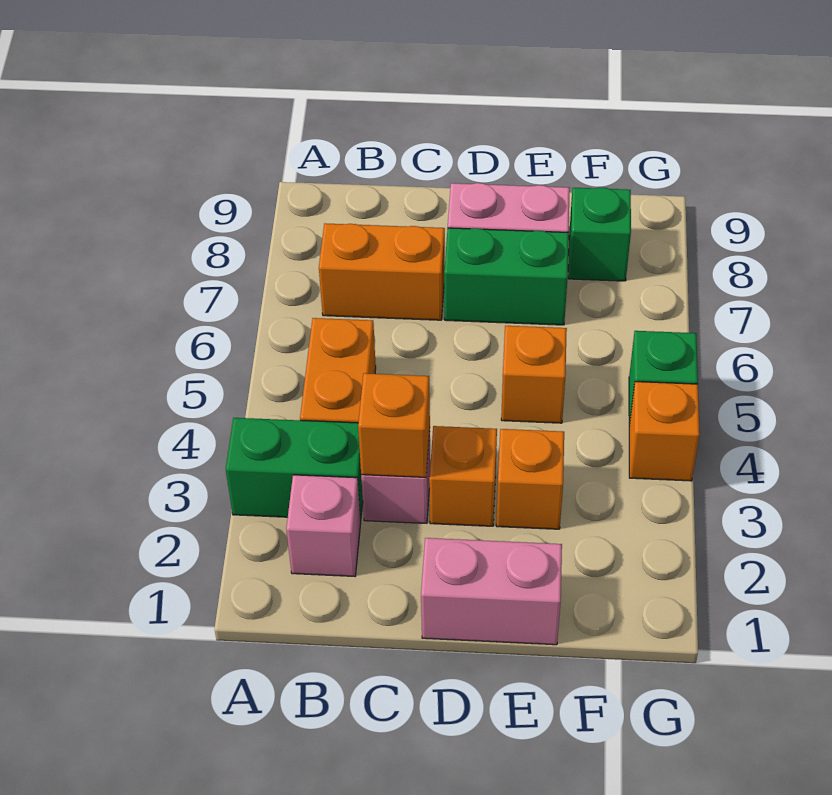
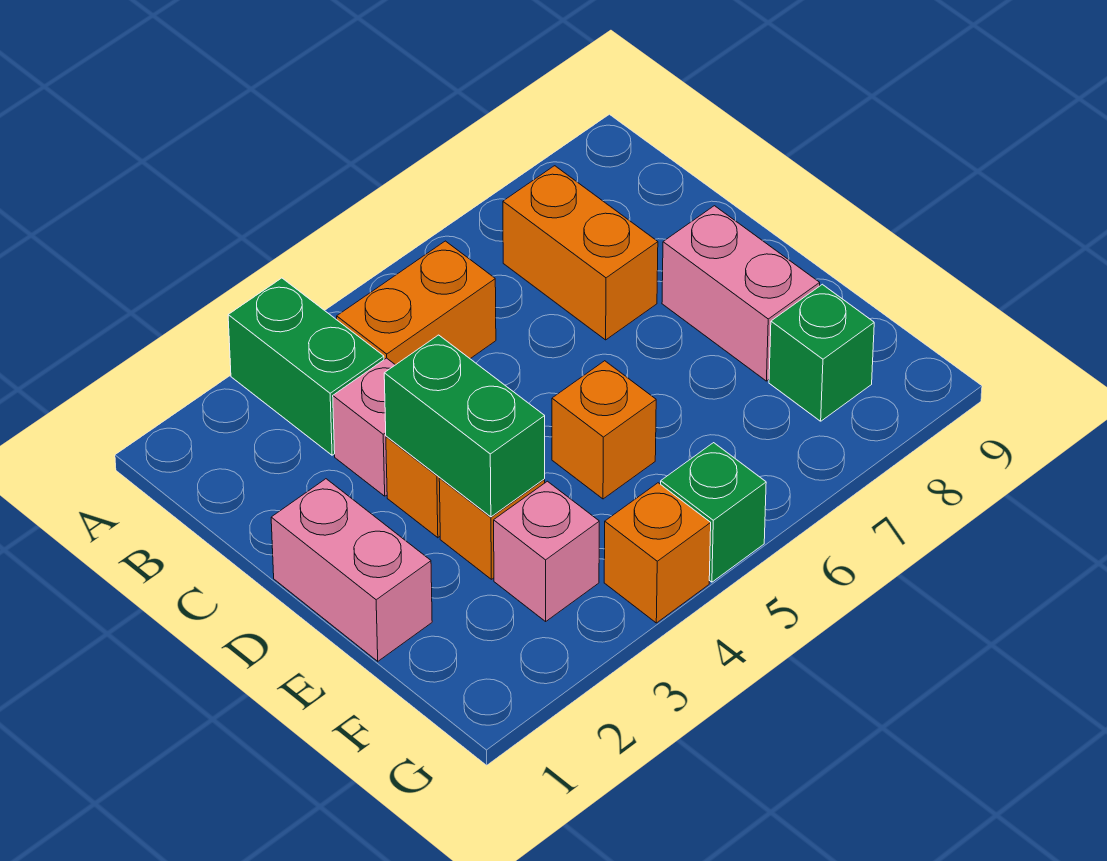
pink 1x1 brick [286,475,361,576] -> pink 1x1 brick moved to [494,481,599,621]
orange 1x1 brick [358,373,430,477] -> none
green 1x2 brick [444,228,569,325] -> green 1x2 brick moved to [384,335,545,517]

